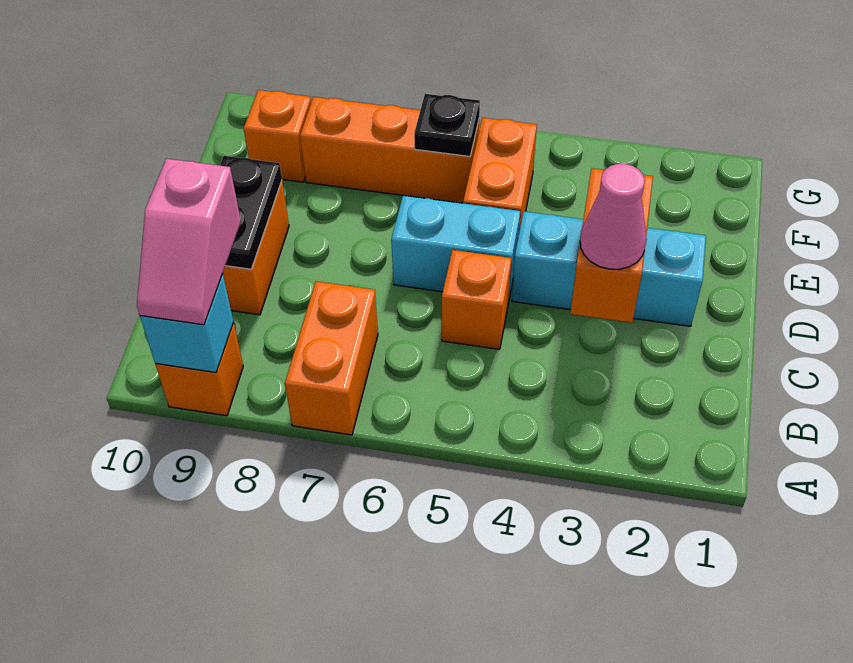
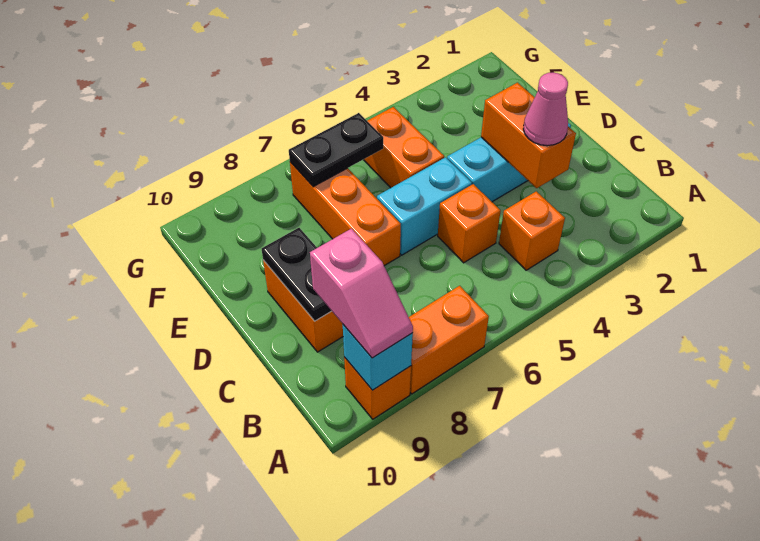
orange 1x2 brick [285,281,378,435] -> orange 1x2 brick turned to [409,286,489,394]
orange 1x3 brick [300,97,479,203] -> orange 1x3 brick turned to [290,162,401,266]
black 1x1 plate [414,94,480,156] -> black 1x2 plate [289,113,383,187]
orange 1x1 brick [244,90,311,182] -> orange 1x1 brick moved to [499,191,565,270]

